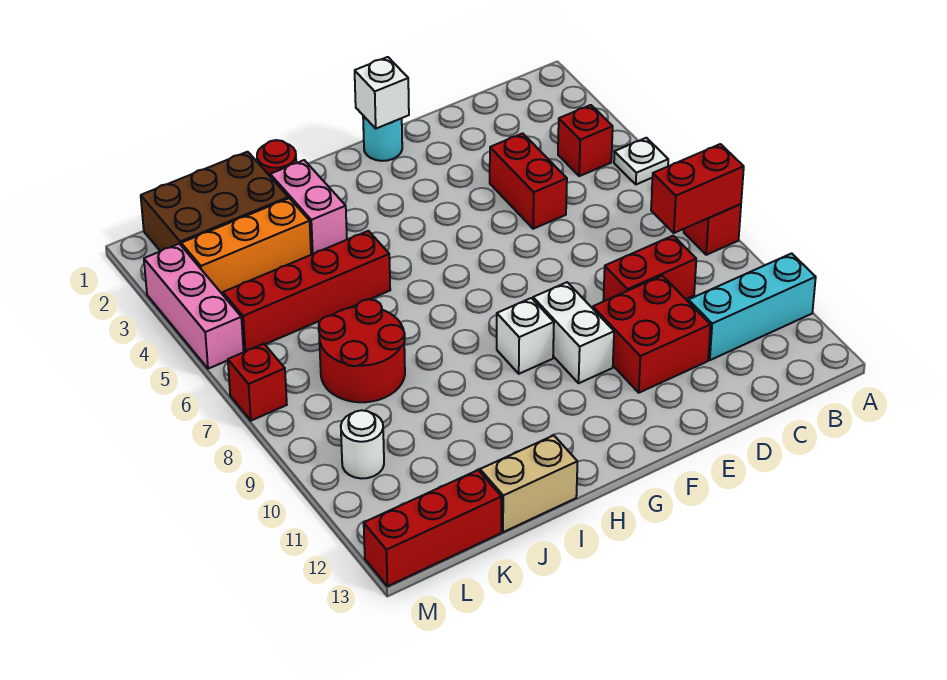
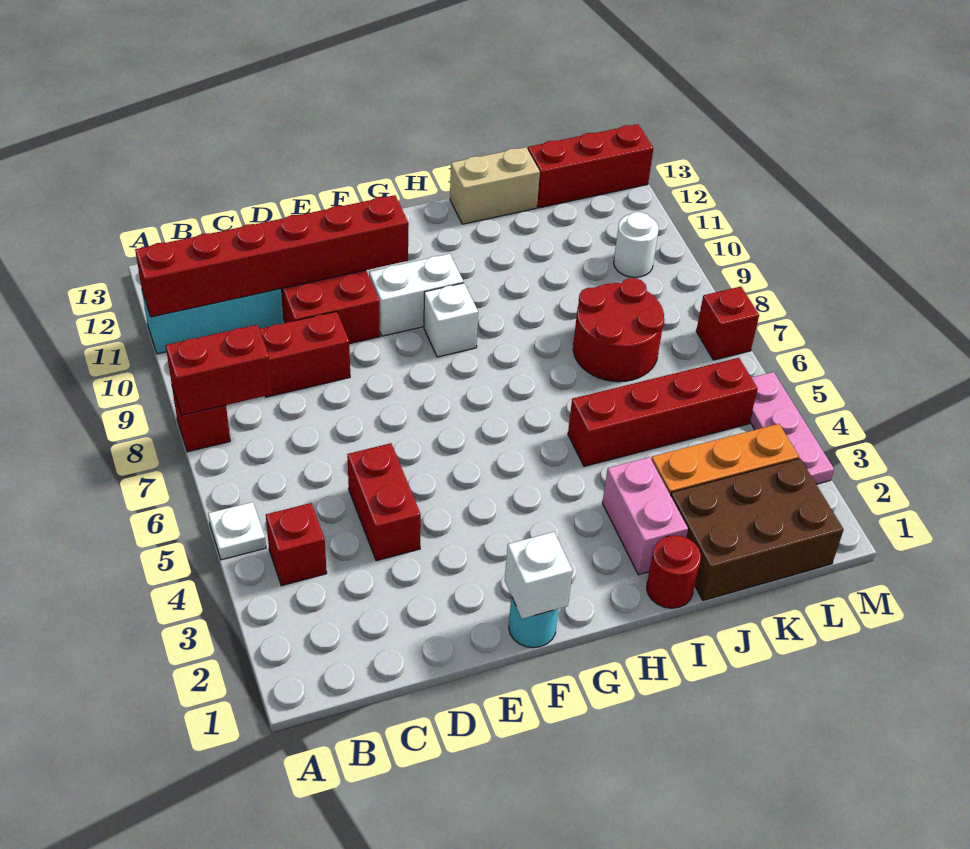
none -> red 1x6 brick [135,195,408,317]
white 1x2 brick [533,282,614,383] -> white 1x2 brick turned to [369,254,464,336]
pink 1x3 brick [144,244,244,369] -> pink 1x3 plate [750,372,834,484]

